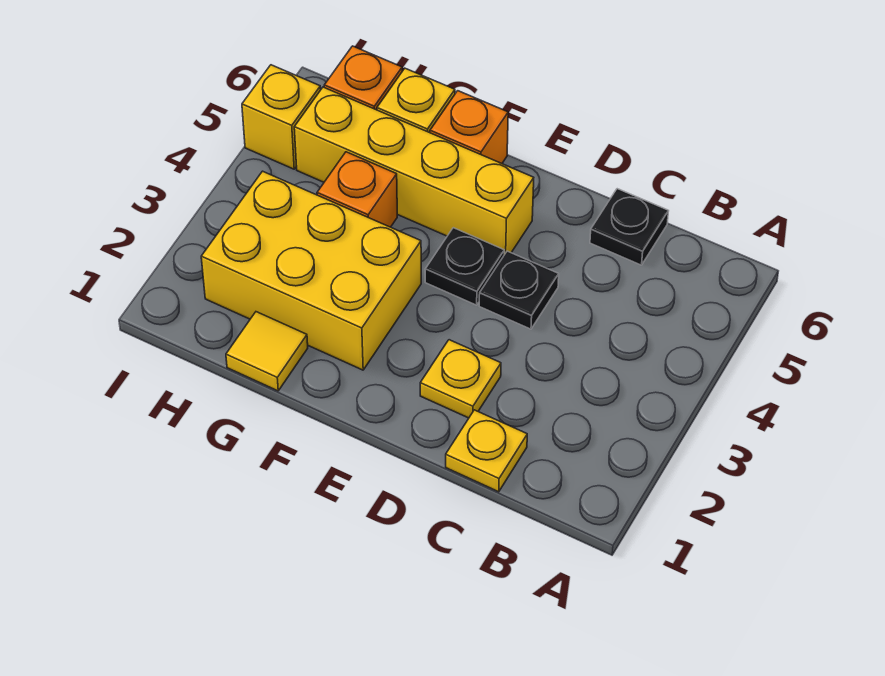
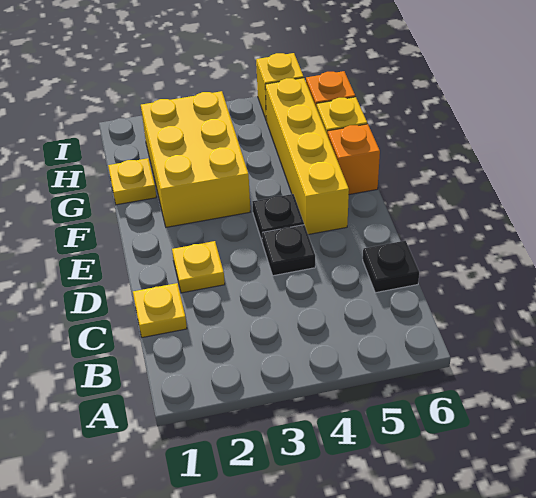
yellow 1x1 tile [226,312,308,391] -> yellow 1x1 plate [108,158,156,205]
orange 1x1 brick [317,152,397,227] -> none

